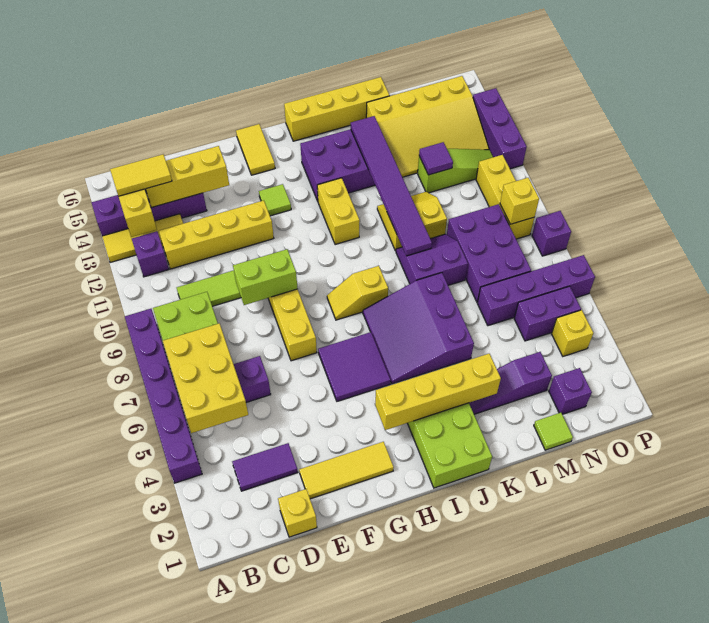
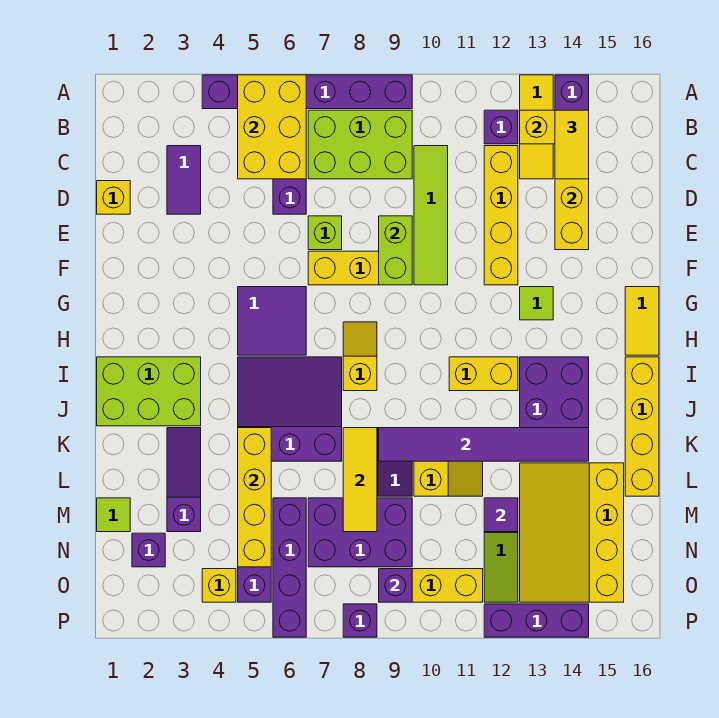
yellow 2x3 brick [163,323,248,433] -> yellow 2x3 brick turned to [238,75,306,179]
yellow 1x3 tile [299,442,394,499] -> yellow 1x3 tile moved to [343,428,377,532]
none -> lime 1x1 brick [308,216,342,250]
yellow 1x2 tile [236,124,275,175] -> yellow 1x2 tile turned to [625,287,659,355]
yellow 1x4 brick [375,354,501,430] -> yellow 1x4 brick moved to [238,428,271,567]
yellow 1x1 brick [500,178,539,224] -> purple 1x1 brick [379,569,412,602]

